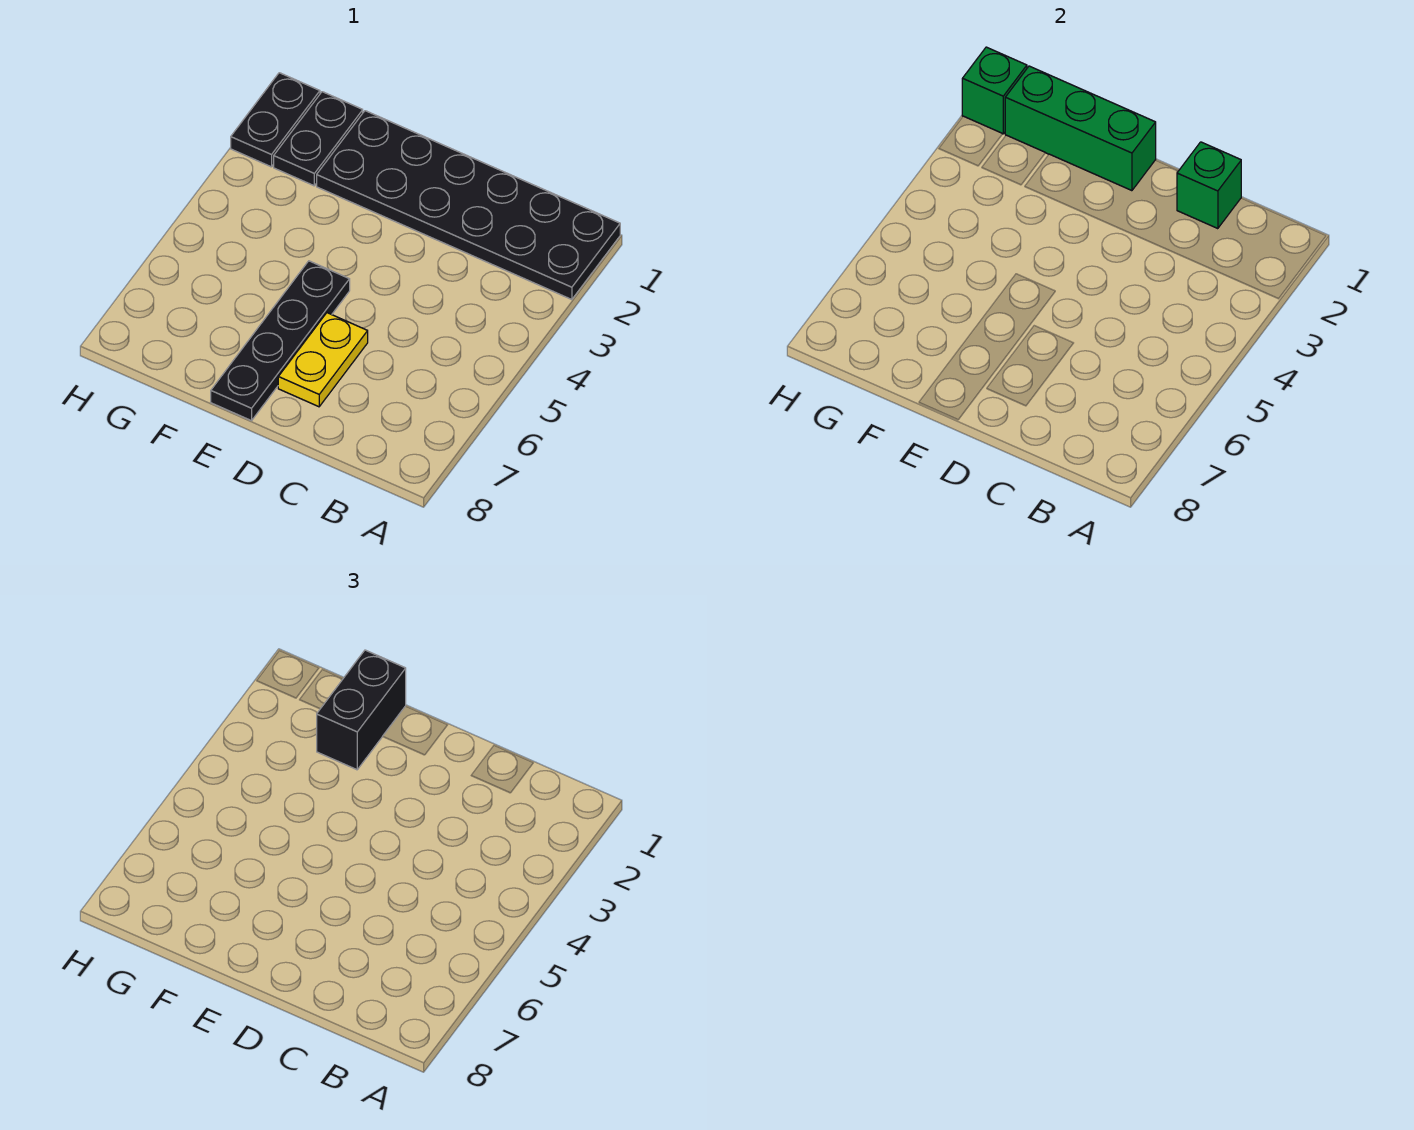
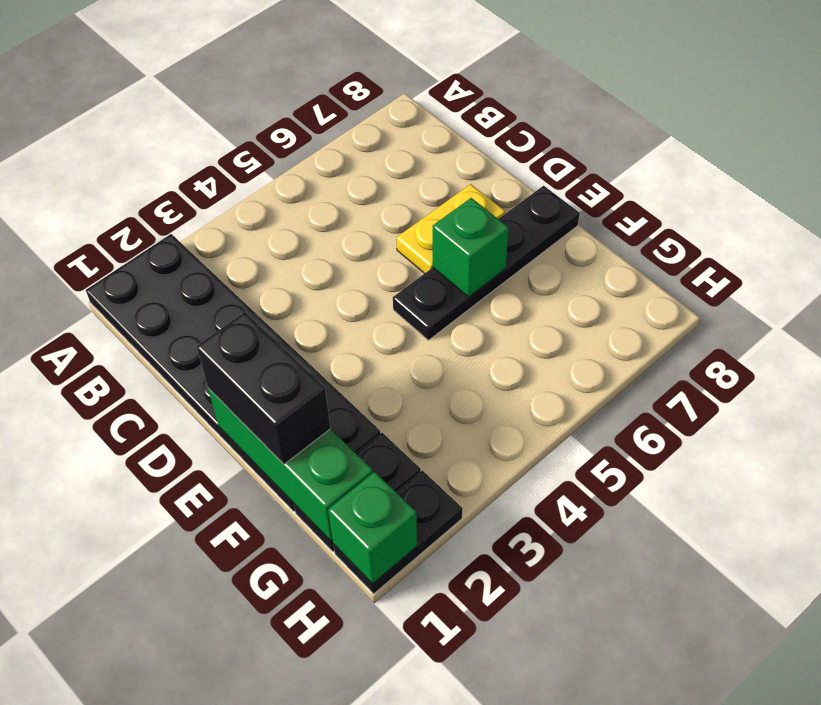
green 1x1 brick [1177,142,1241,229] -> green 1x1 brick moved to [433,198,509,297]
black 1x2 brick [317,650,406,770] -> black 1x2 brick turned to [197,312,331,464]

